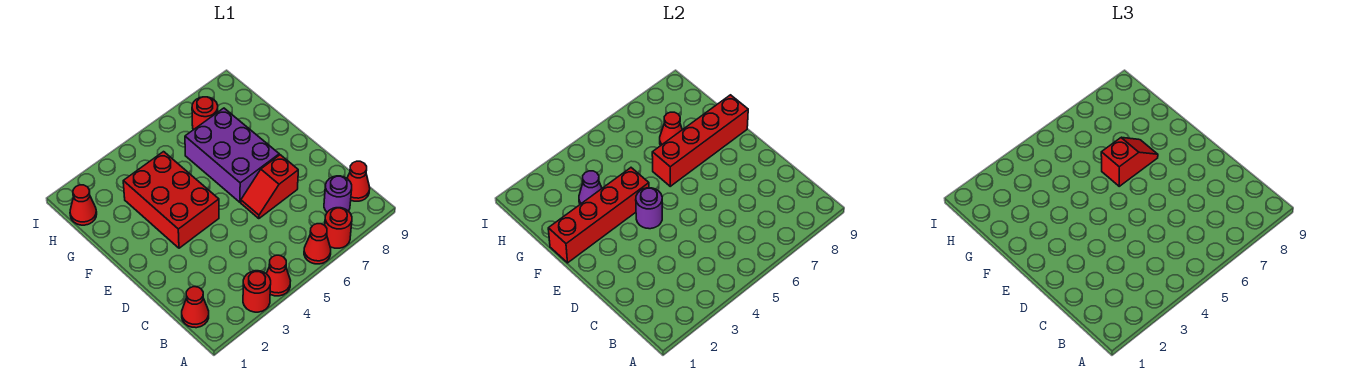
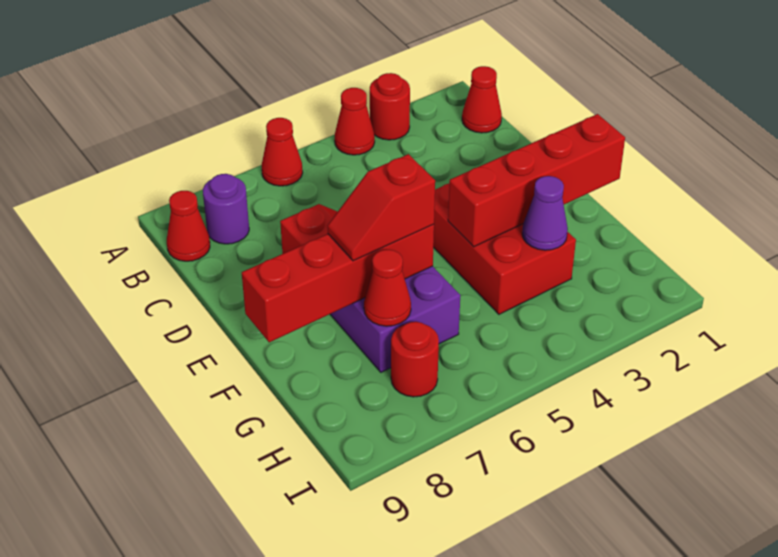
red 1x1 round brick [325,208,352,248] -> none
purple 1x1 round brick [636,188,662,229] -> none
red 1x1 cone [70,185,97,225] -> none

